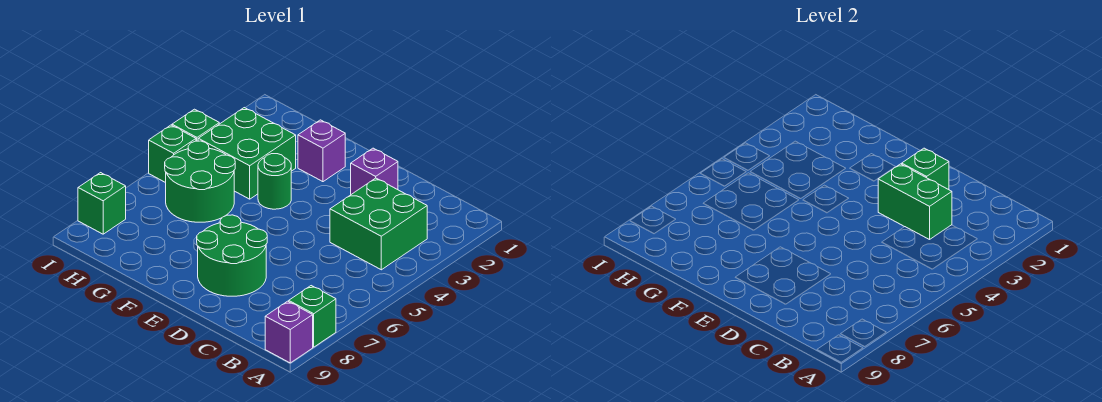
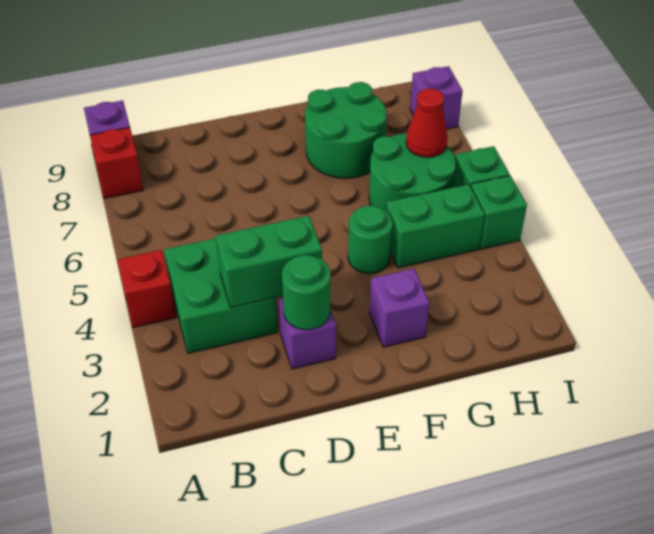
none -> red 1x1 brick [118,250,176,328]
green 1x1 brick [289,286,336,347] -> red 1x1 brick [90,127,143,198]
green 1x1 brick [902,148,949,190] -> green 1x1 round brick [282,255,330,330]
green 2x2 round brick [197,215,267,296] -> green 2x2 round brick moved to [305,82,387,178]
green 2x2 brick [198,108,296,199] -> green 1x2 brick [386,184,485,268]
none -> red 1x1 cone [406,88,448,157]
green 1x1 brick [78,173,126,234] -> purple 1x1 brick [410,66,463,129]

